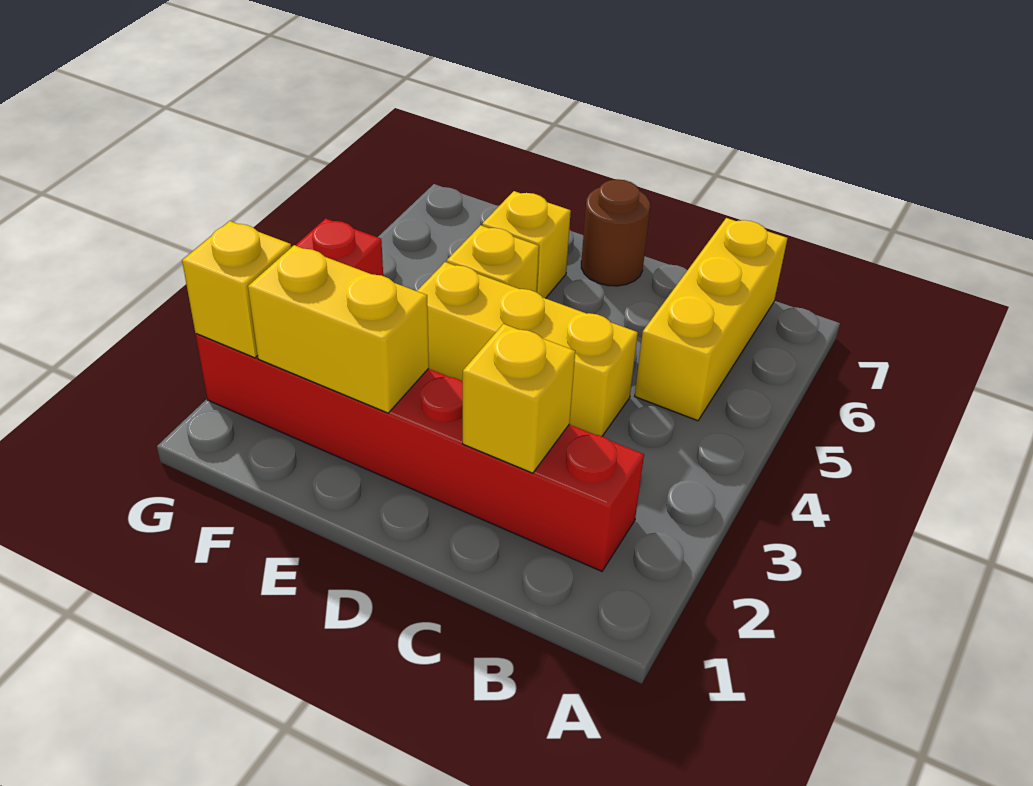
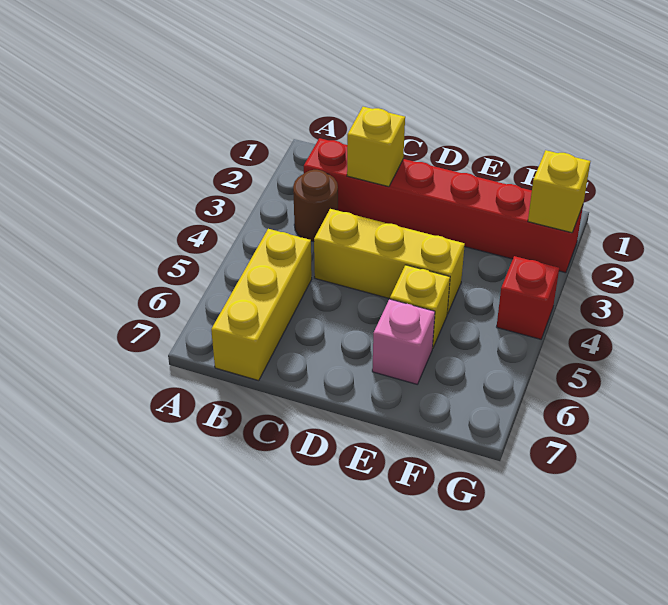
brown 1x1 round brick [581,179,650,286] -> brown 1x1 round brick moved to [293,170,338,241]
yellow 1x2 brick [248,245,429,413] -> none
yellow 1x1 brick [482,191,571,298] -> pink 1x1 brick [372,299,435,384]

